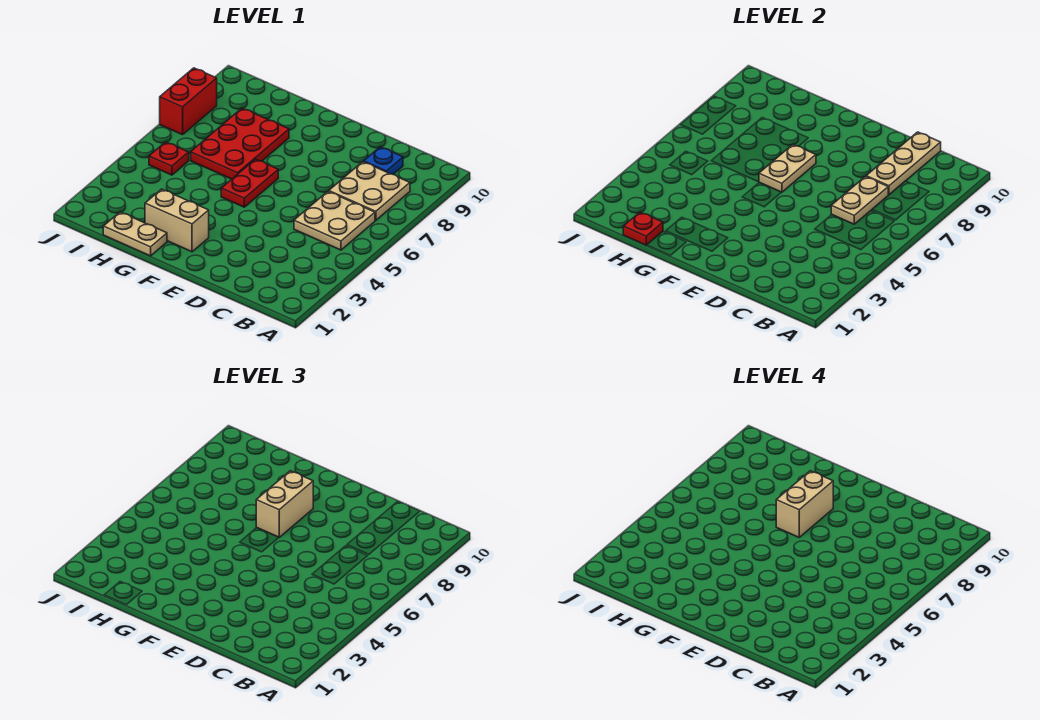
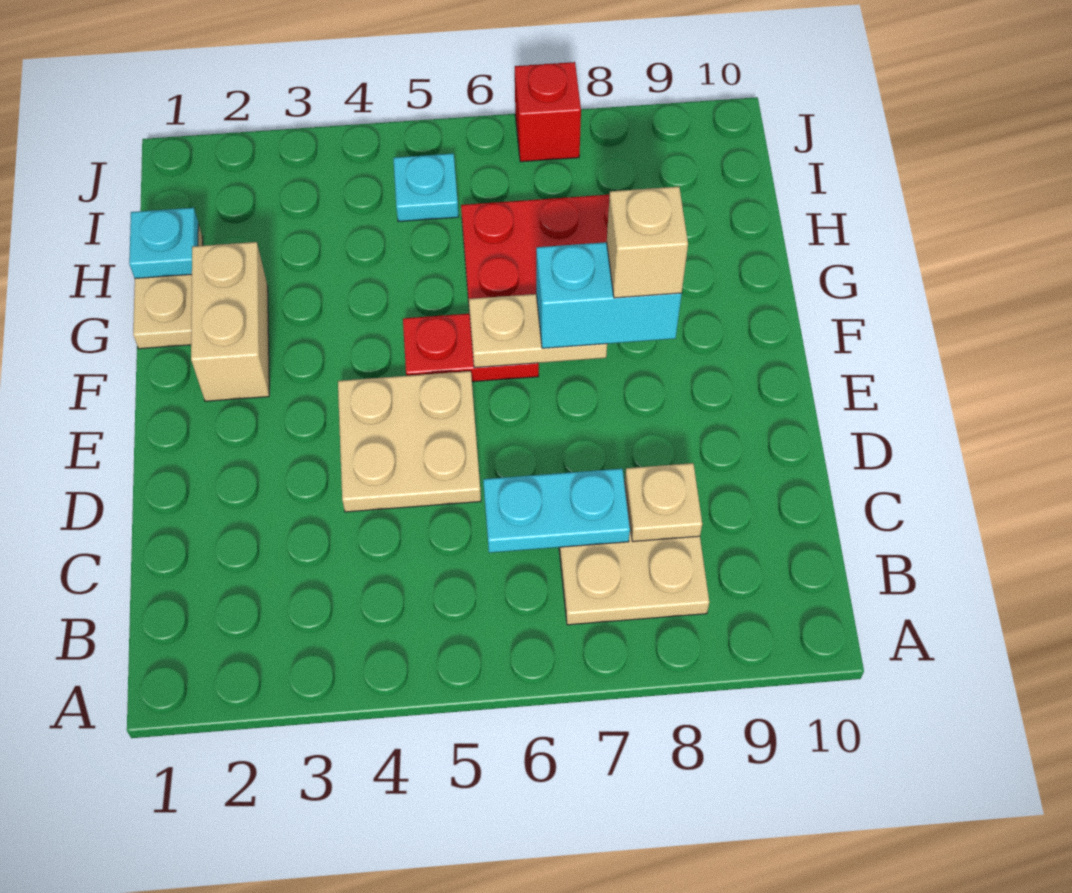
tan 2x2 plate [294,191,375,250] -> tan 2x2 plate moved to [338,371,481,512]
tan 1x2 plate [831,177,888,224] -> cyan 1x2 plate [483,469,630,553]
tan 1x3 plate [866,132,941,195] -> tan 1x1 plate [625,463,702,542]
blue 1x1 plate [364,147,403,174] -> none
tan 1x2 brick [256,471,313,537] -> cyan 1x2 brick [536,242,682,348]
tan 1x2 brick [776,471,833,537] -> tan 1x1 brick [607,187,688,298]
red 1x1 plate [623,212,663,245] -> cyan 1x1 plate [129,208,198,278]
red 1x1 plate [149,142,189,175] -> cyan 1x1 plate [393,154,459,222]
red 1x2 brick [160,68,217,135] -> red 1x1 brick [515,62,581,162]

